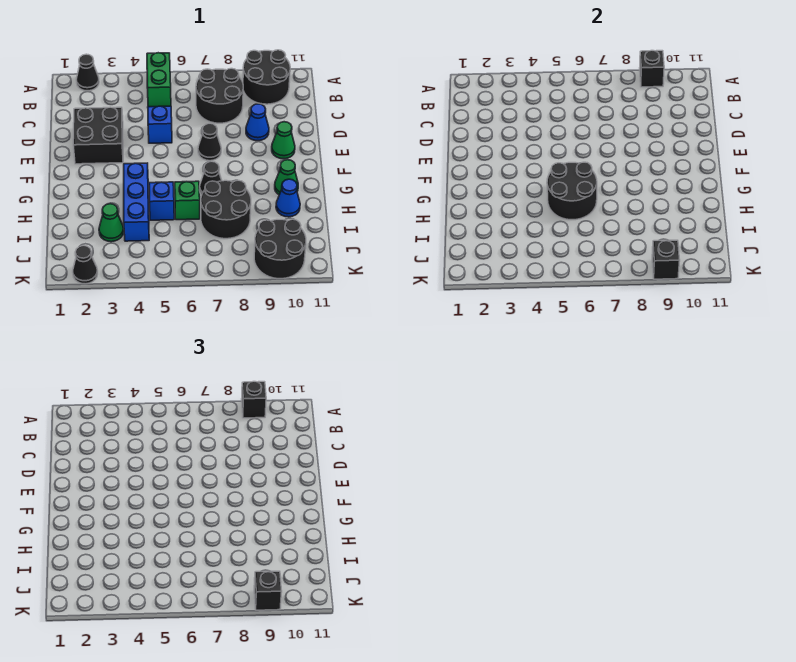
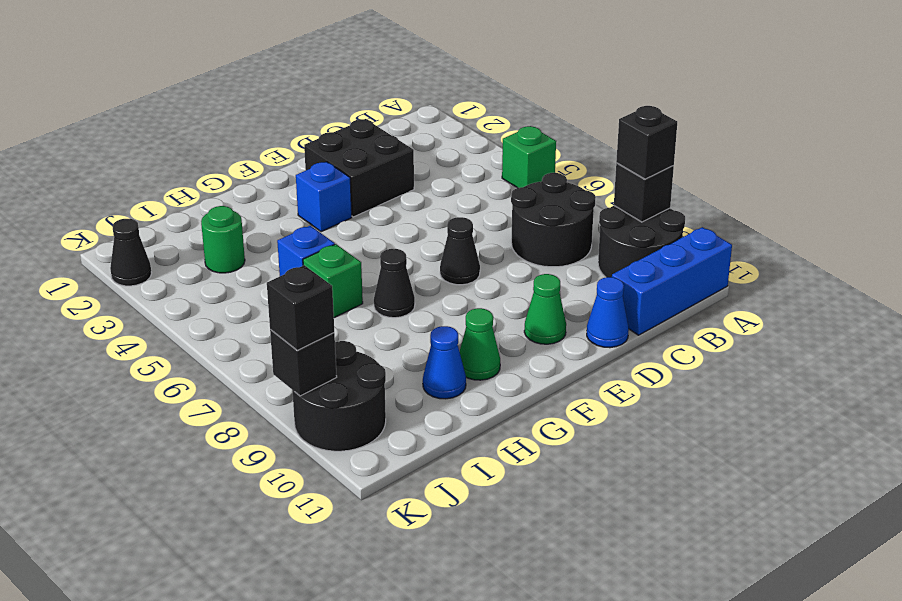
black 1x1 cone [76,54,99,91] -> none
green 1x2 brick [147,53,171,107] -> green 1x1 brick [502,126,556,188]
blue 1x1 brick [148,106,172,143] -> blue 1x1 brick moved to [296,162,352,232]
blue 1x1 cone [246,104,269,141] -> blue 1x1 cone moved to [587,277,629,348]
blue 1x3 brick [124,163,149,241] -> blue 1x3 brick moved to [612,227,732,335]
black 2x2 round brick [547,162,597,220] -> none
black 2x2 round brick [201,180,251,239] -> none
green 1x1 cone [99,204,124,242] -> green 1x1 round brick [201,206,245,273]

